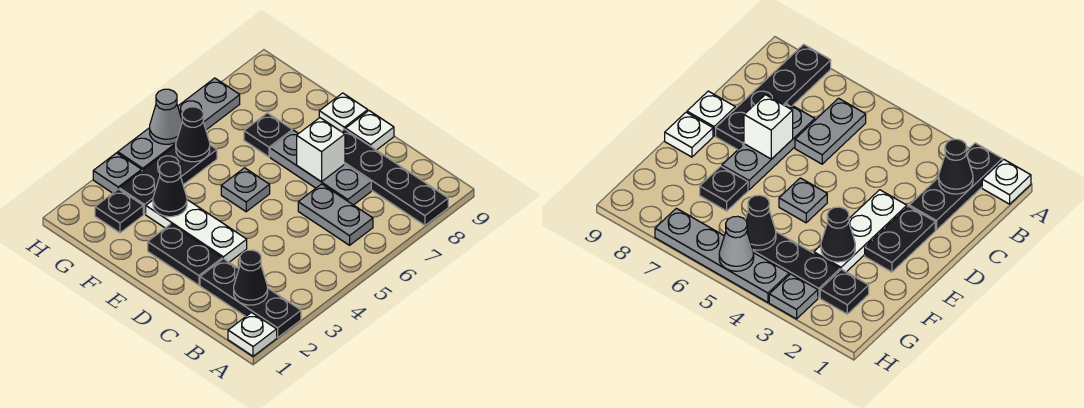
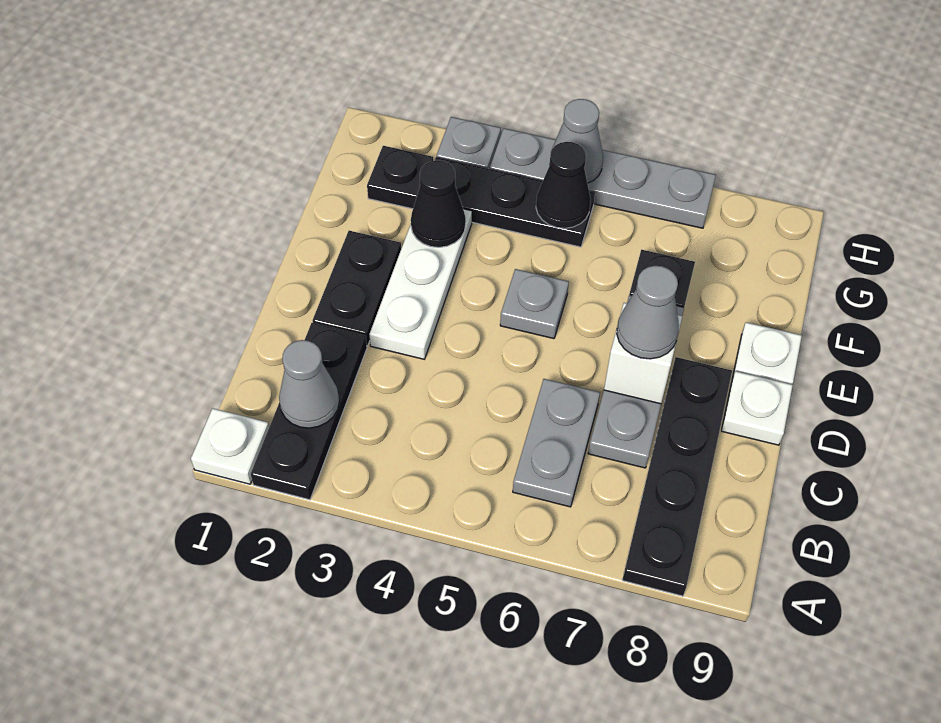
black 1x1 cone [234,250,268,305] -> grey 1x1 cone [279,340,339,428]
none -> grey 1x1 cone [617,266,679,359]

